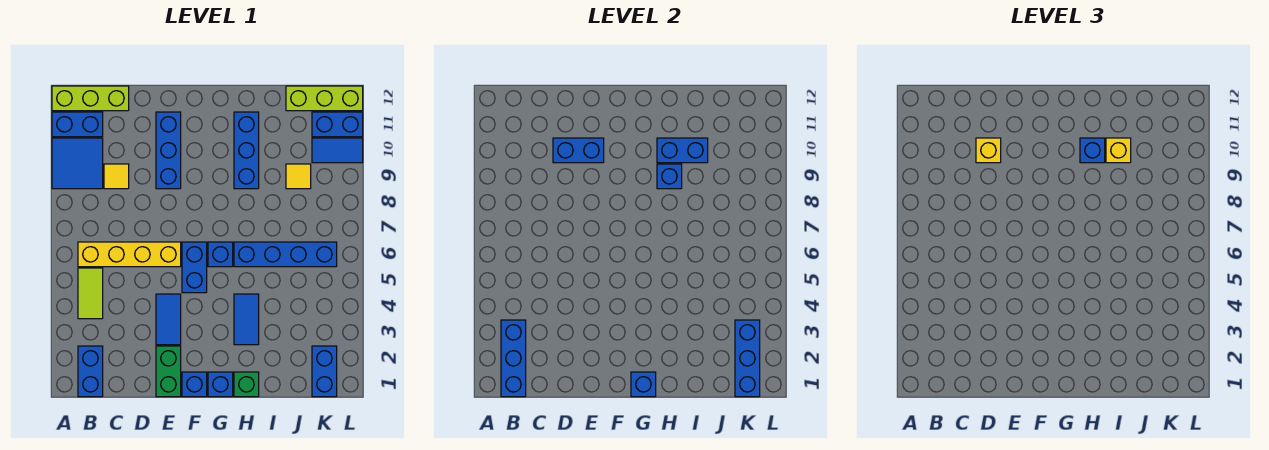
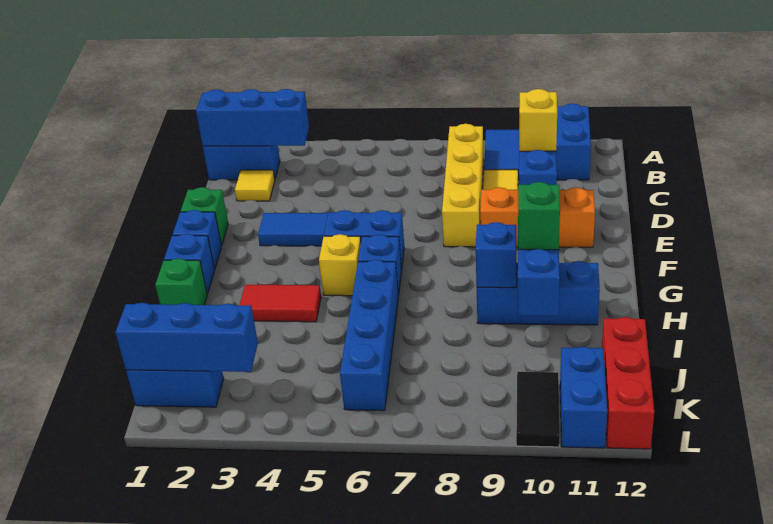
lime 1x3 brick [52,86,129,111] -> none
lime 1x2 tile [78,268,103,319] -> none
yellow 1x4 brick [78,242,181,267] -> yellow 1x4 brick moved to [442,124,484,247]
green 1x2 brick [156,346,181,397] -> green 1x1 brick [181,187,228,245]
blue 1x3 brick [156,112,181,189] -> orange 1x3 brick [480,187,595,247]
blue 1x1 brick [631,372,656,397] -> none
blue 1x2 tile [234,294,259,345] -> red 1x2 tile [240,285,321,322]
blue 1x1 brick [1080,138,1105,163] -> green 1x1 brick [518,182,560,250]
yellow 1x1 brick [1106,138,1131,163] -> yellow 1x1 brick moved to [319,234,361,296]
yellow 1x1 tile [286,164,311,189] -> yellow 1x1 tile moved to [235,170,275,201]
lime 1x3 brick [286,86,363,111] -> red 1x3 brick [602,317,654,449]
blue 1x2 tile [312,138,363,163] -> black 1x2 tile [516,372,560,447]

